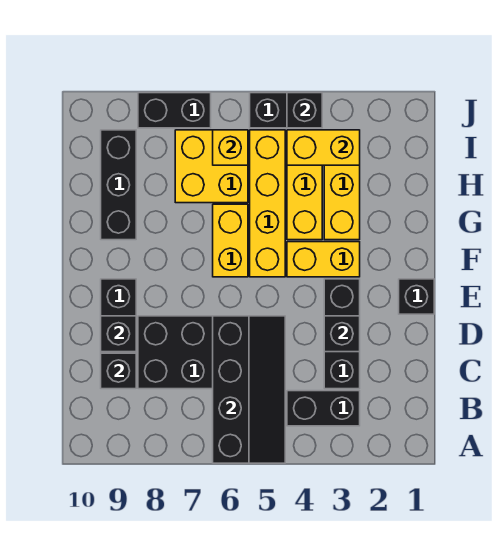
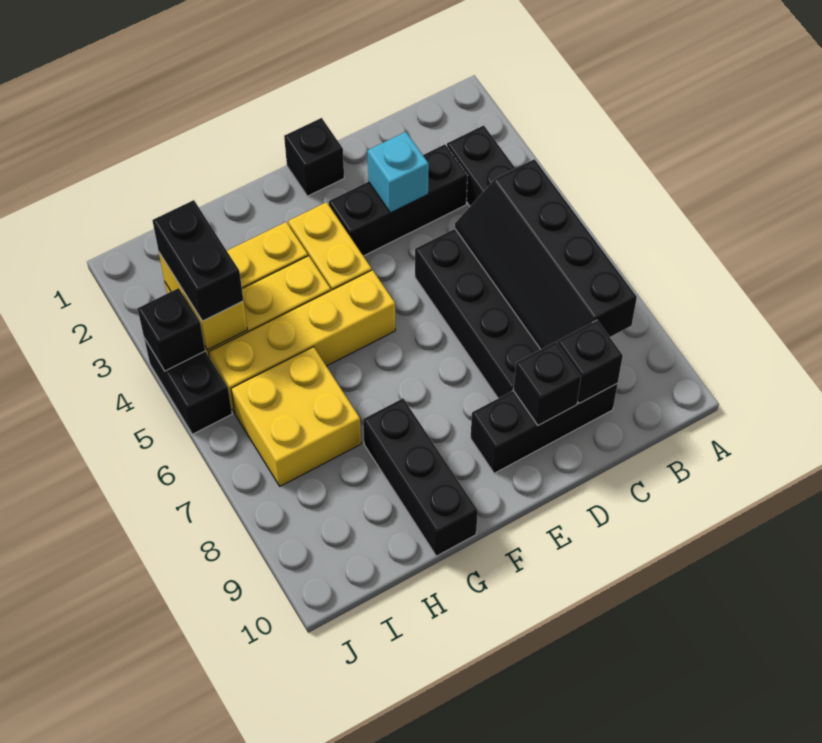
black 2x4 slope [213,316,285,463] -> black 2x4 slope turned to [455,159,637,349]
black 1x1 brick [324,316,360,352] -> cyan 1x1 brick [367,132,429,213]
yellow 1x2 brick [213,204,248,277] -> none
black 1x3 brick [101,130,136,240] -> black 1x3 brick turned to [363,399,478,556]
yellow 1x1 brick [213,130,248,165] -> none
black 1x2 brick [138,93,211,128] -> black 1x2 brick moved to [152,200,243,321]

